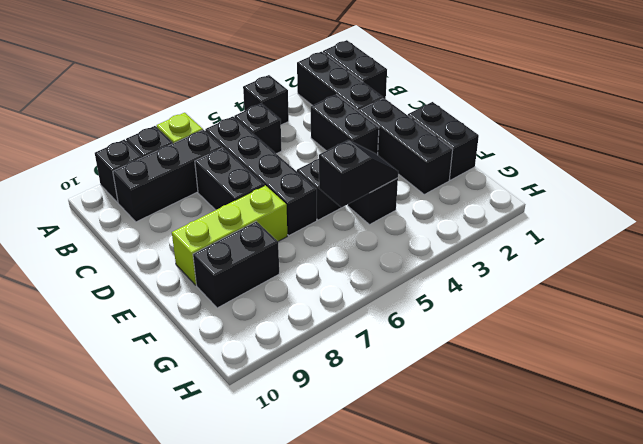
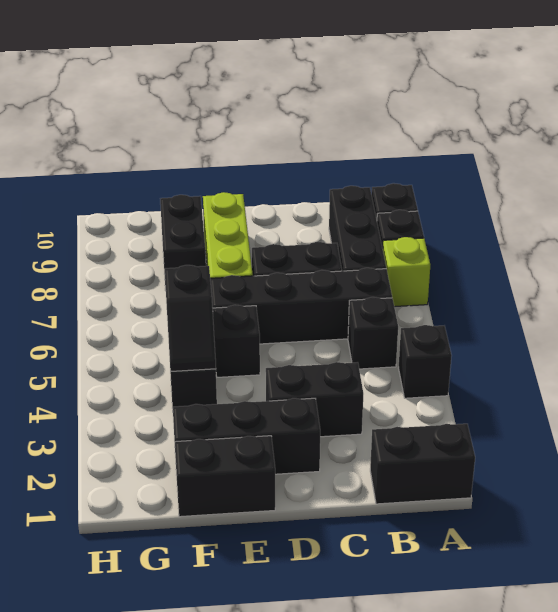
black 1x3 brick [297,52,383,111] -> none

